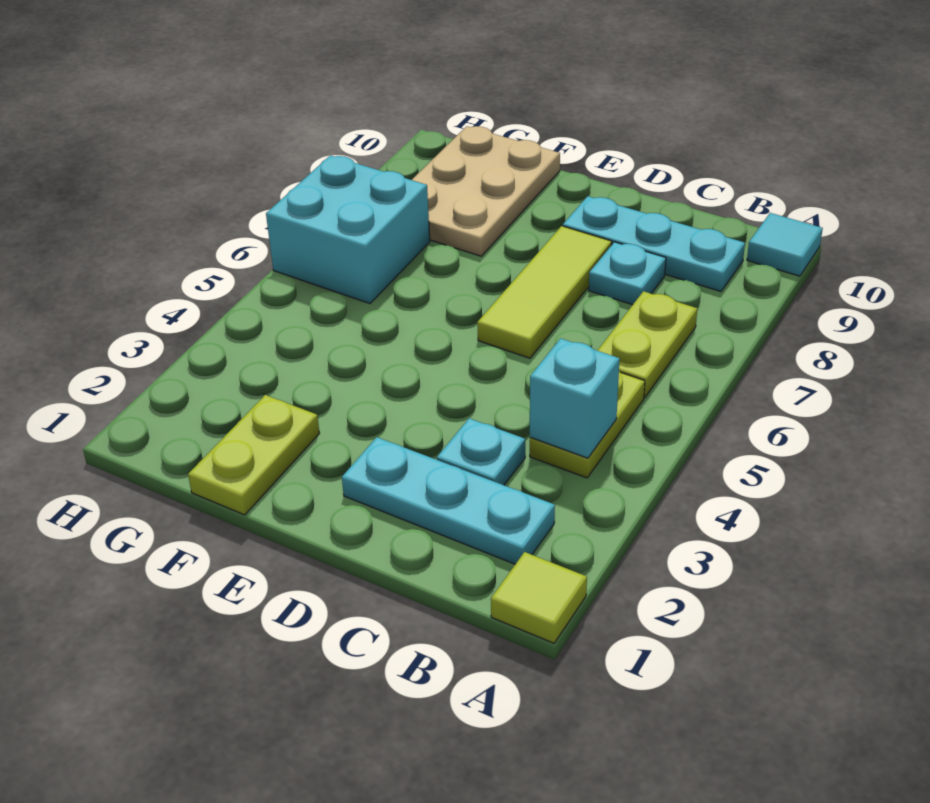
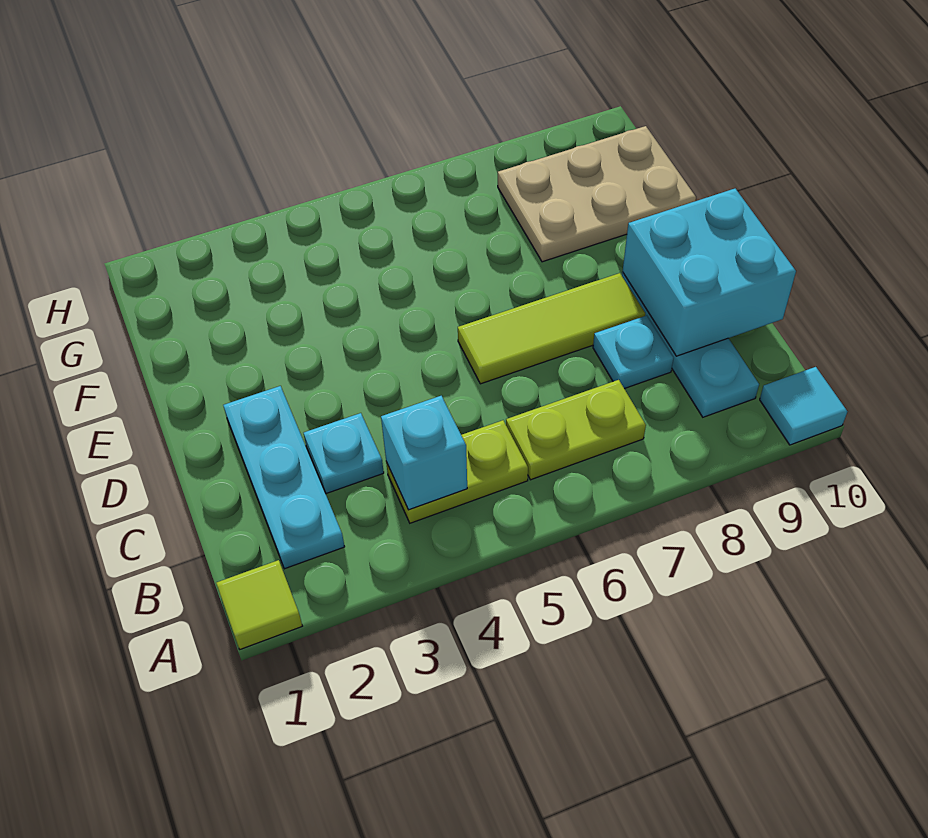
lime 1x2 plate [188,395,319,515] -> none
cyan 2x2 brick [266,155,430,303] -> cyan 2x2 brick moved to [623,189,796,356]

